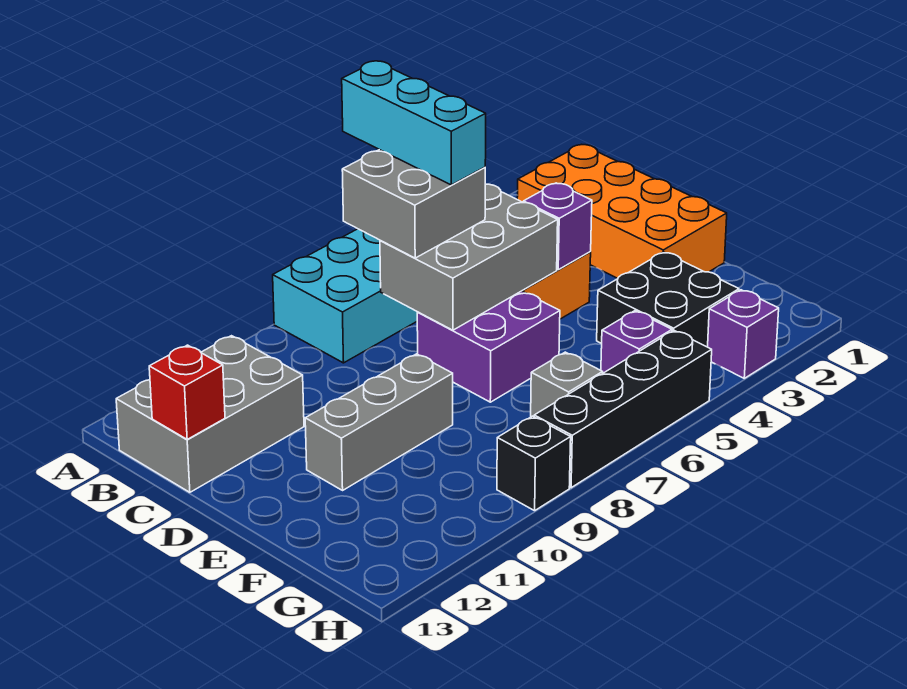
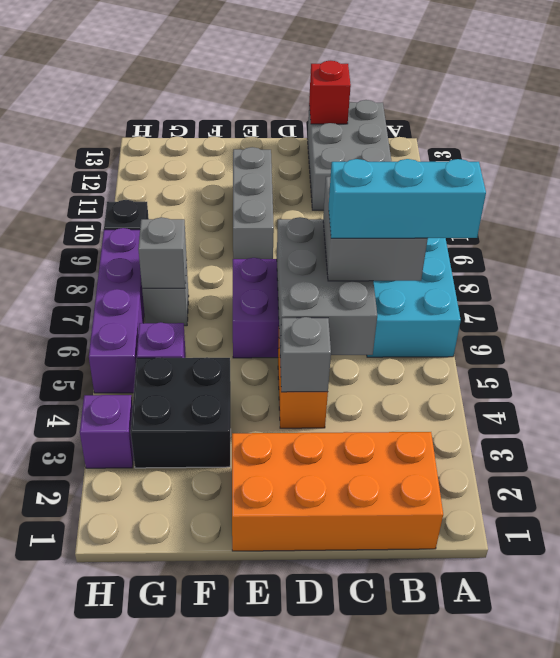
purple 1x1 brick [523,183,592,270] -> grey 1x1 brick [280,317,331,392]
none -> grey 1x1 brick [138,217,187,288]
black 1x4 brick [534,331,712,488] -> purple 1x4 brick [89,228,144,393]

